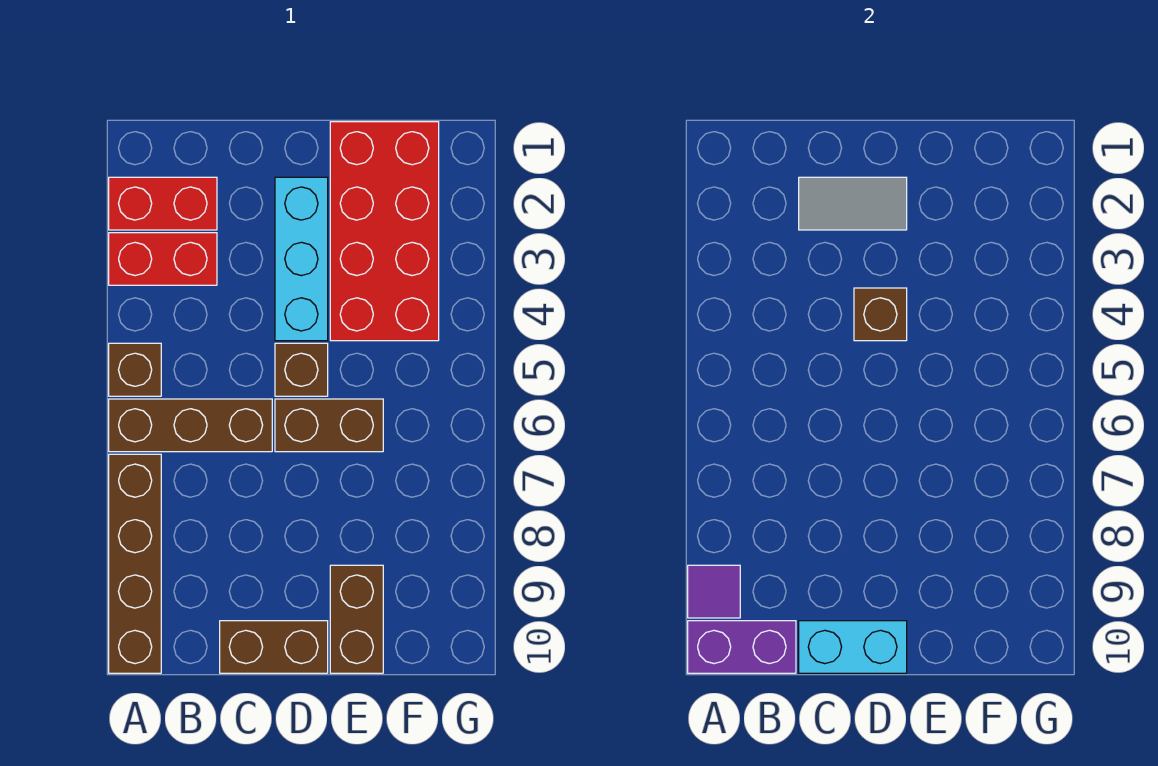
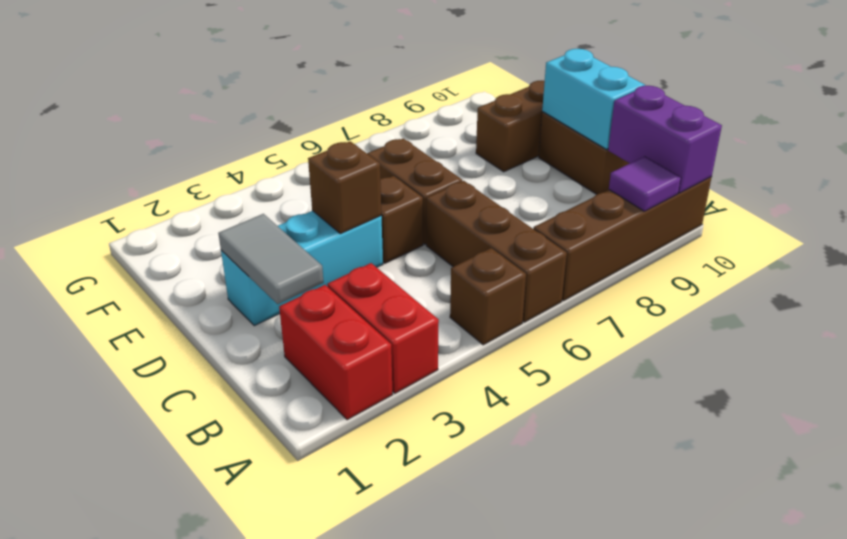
red 2x4 brick [330,122,439,341] -> none

